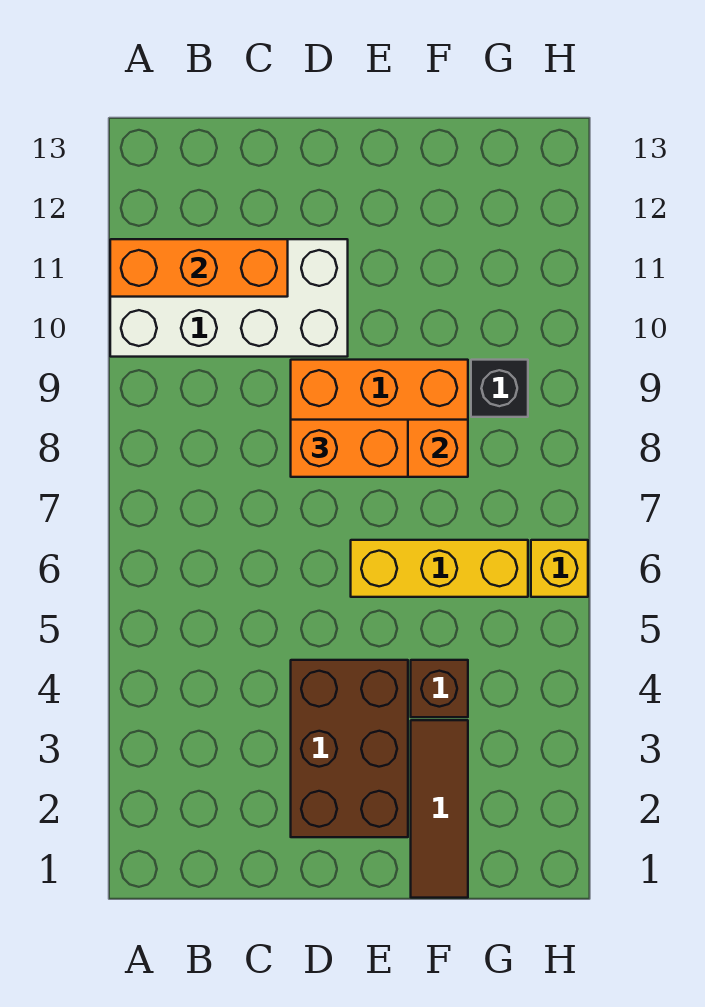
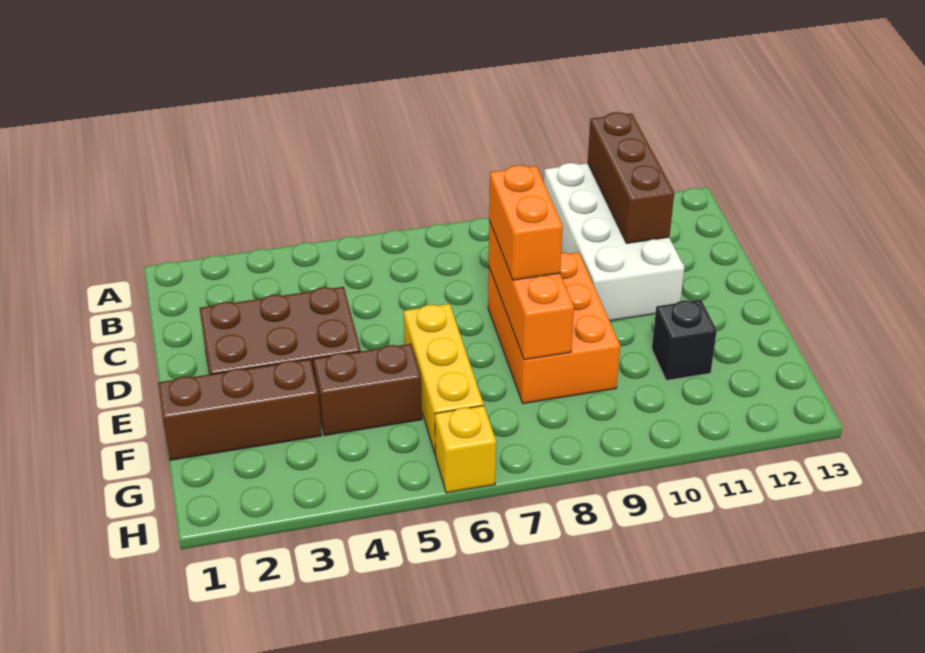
orange 1x3 brick [110,239,288,297] -> brown 1x3 brick [588,112,674,243]
brown 1x3 tile [411,720,468,898] -> brown 1x3 brick [158,359,322,460]
brown 1x1 brick [411,660,468,717] -> brown 1x2 brick [313,344,422,435]
black 1x1 brick [471,360,528,417] -> black 1x1 brick moved to [652,300,717,381]

